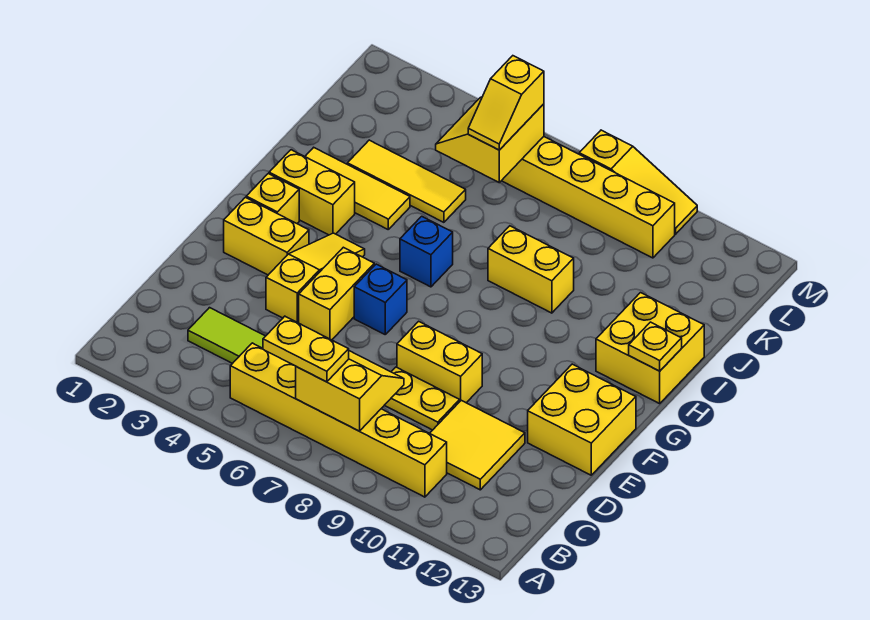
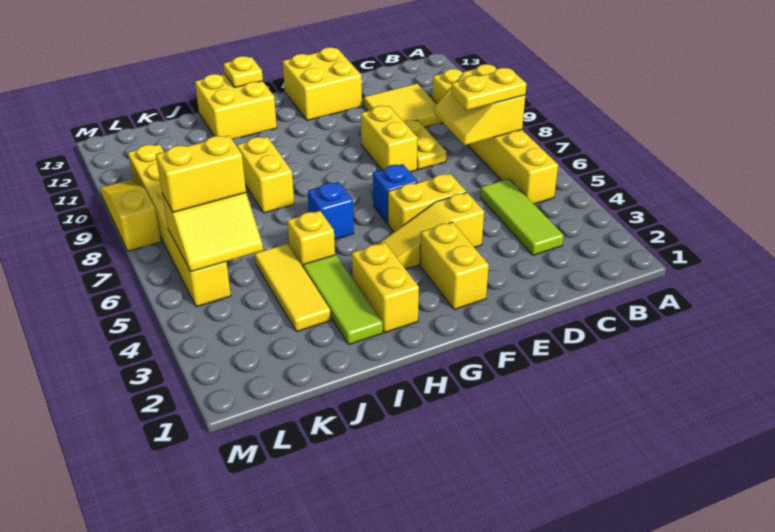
yellow 1x2 plate [263,316,349,382] -> yellow 1x2 plate turned to [451,68,527,110]
yellow 1x1 brick [246,174,299,223] -> yellow 1x1 brick moved to [287,211,335,267]
yellow 1x3 tile [305,148,410,229] -> lime 1x3 tile [303,255,383,345]
yellow 1x2 slope [468,56,544,150] -> yellow 1x2 brick [156,136,246,212]

